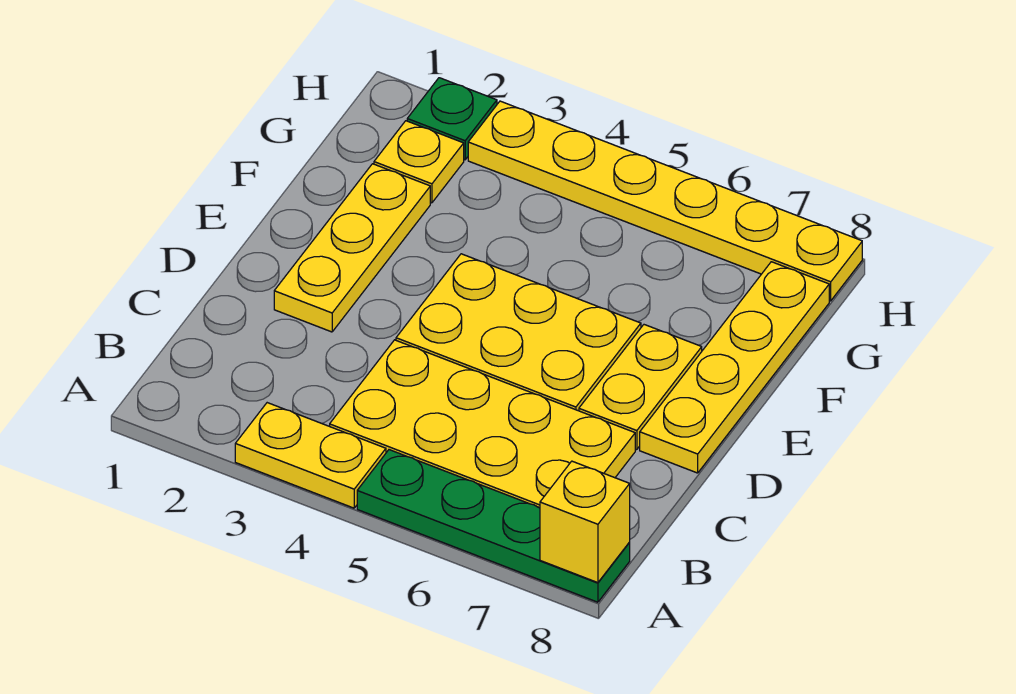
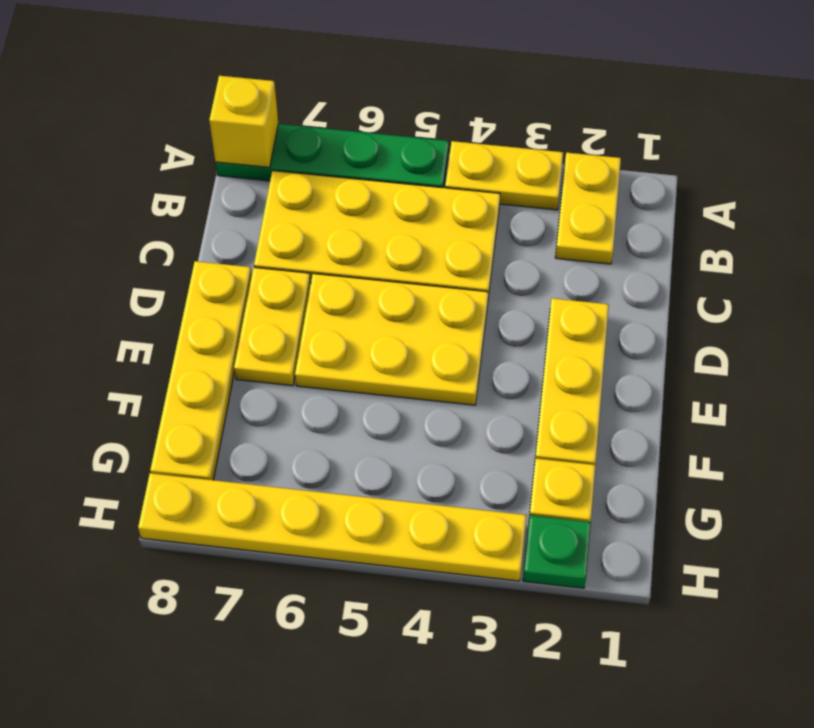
none -> yellow 1x2 plate [555,153,621,264]

